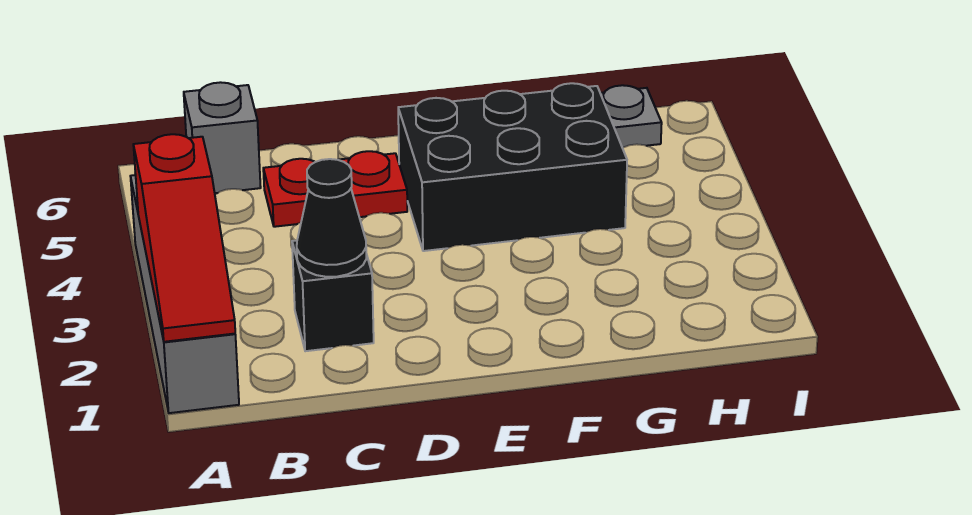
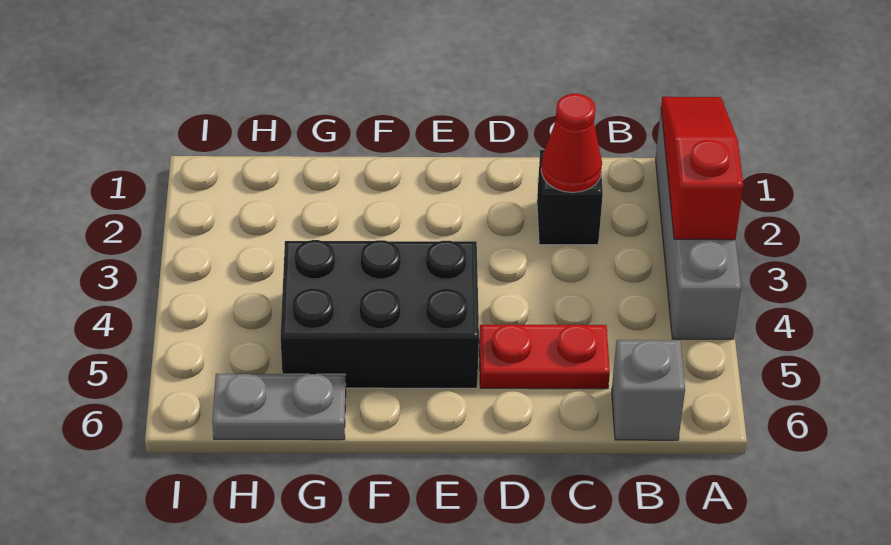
black 1x1 cone [297,159,366,277] -> red 1x1 cone [541,94,602,193]

